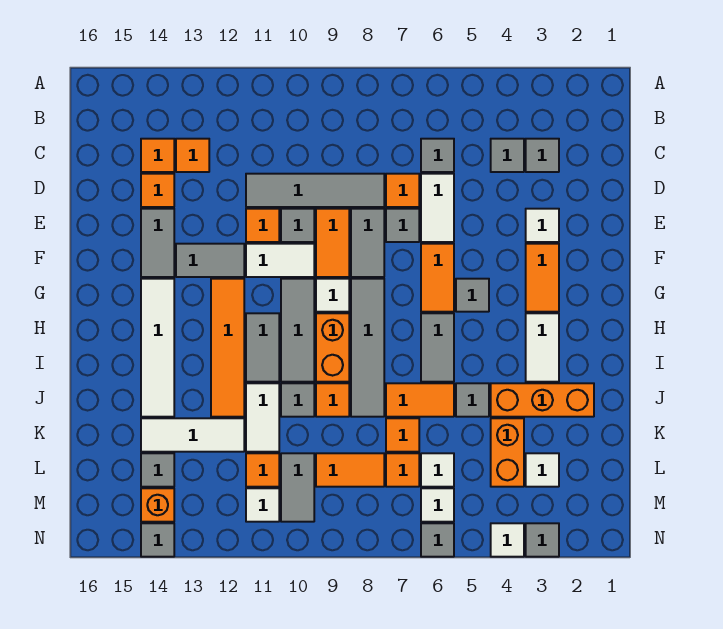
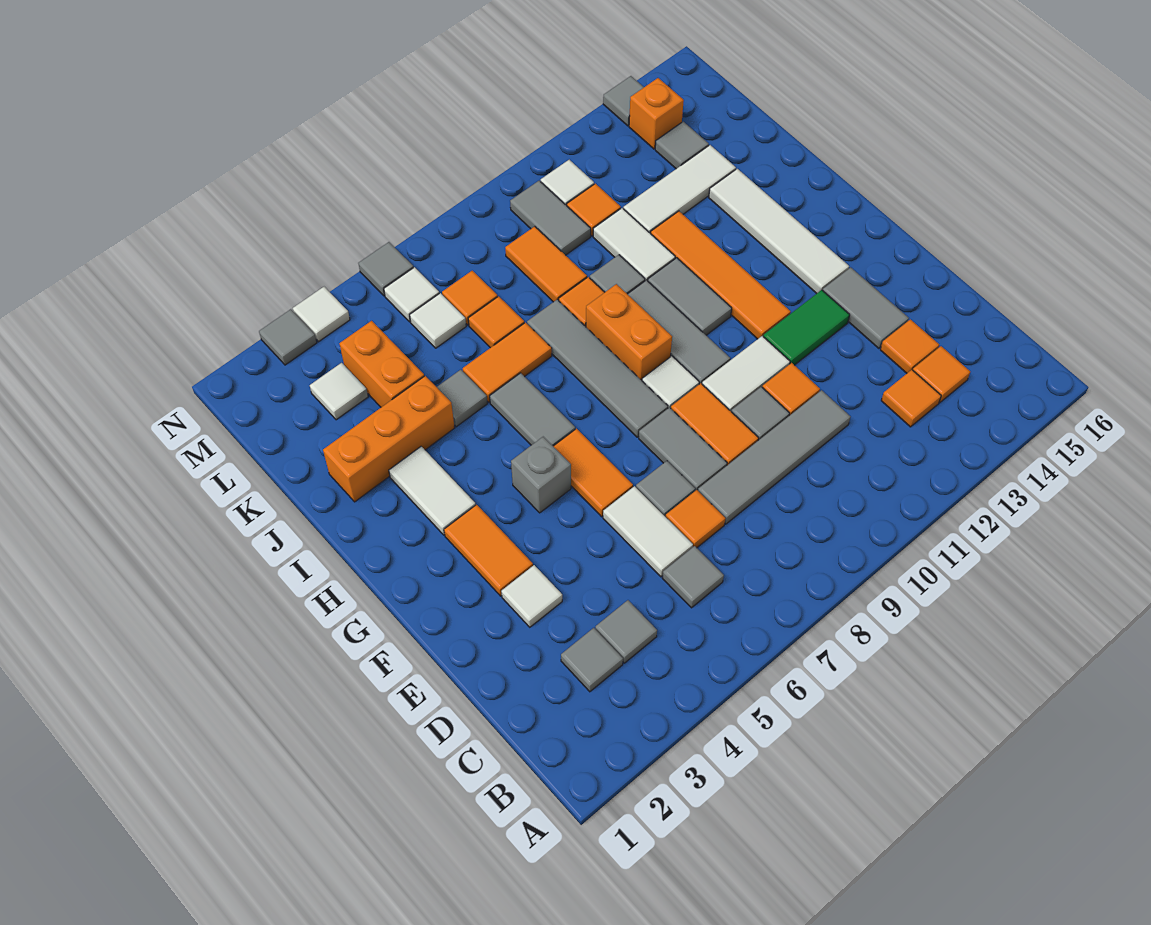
grey 1x2 tile [176,244,244,277] -> green 1x2 tile [763,290,850,365]
grey 1x1 tile [456,279,489,312] -> grey 1x1 brick [511,437,571,513]
orange 1x2 tile [316,453,384,487] -> orange 1x2 tile turned to [505,226,587,302]

